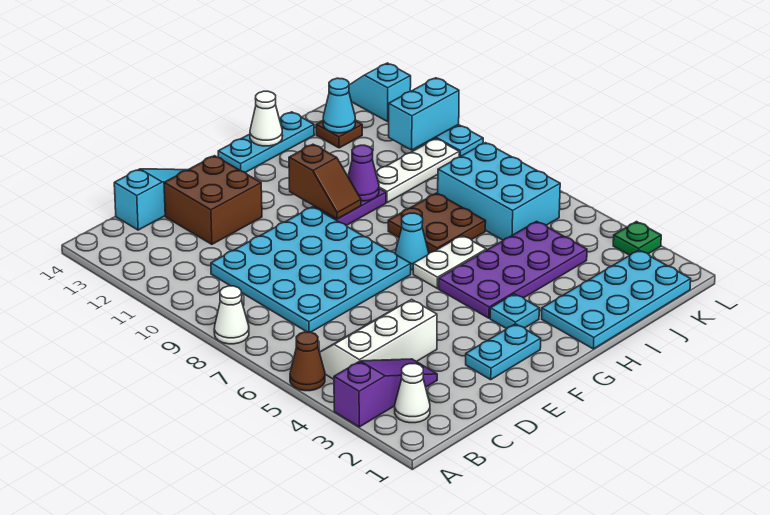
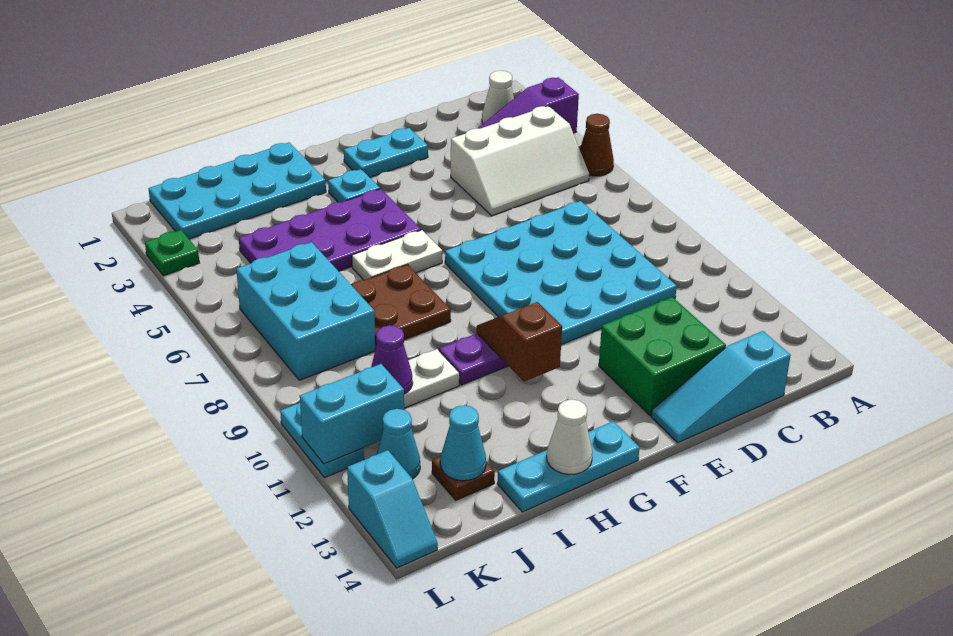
white 1x1 cone [214,286,249,344] -> none
brown 2x2 brick [164,156,262,244] -> green 2x2 brick [599,297,726,416]
cyan 1x1 cone [395,213,429,270] -> cyan 1x1 cone moved to [377,409,420,479]
purple 1x1 cone [348,145,379,201] -> purple 1x1 cone moved to [371,325,413,394]

